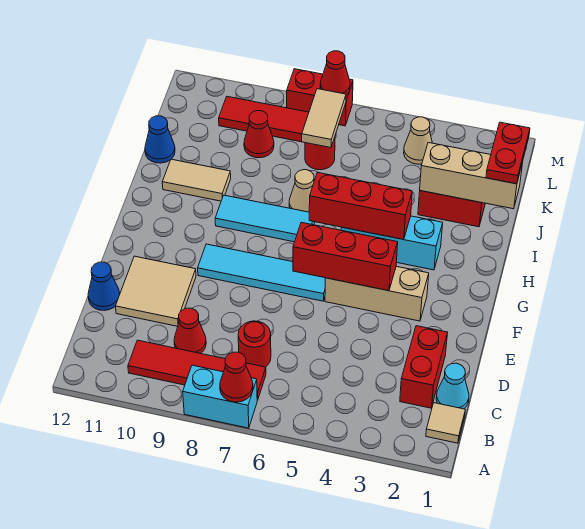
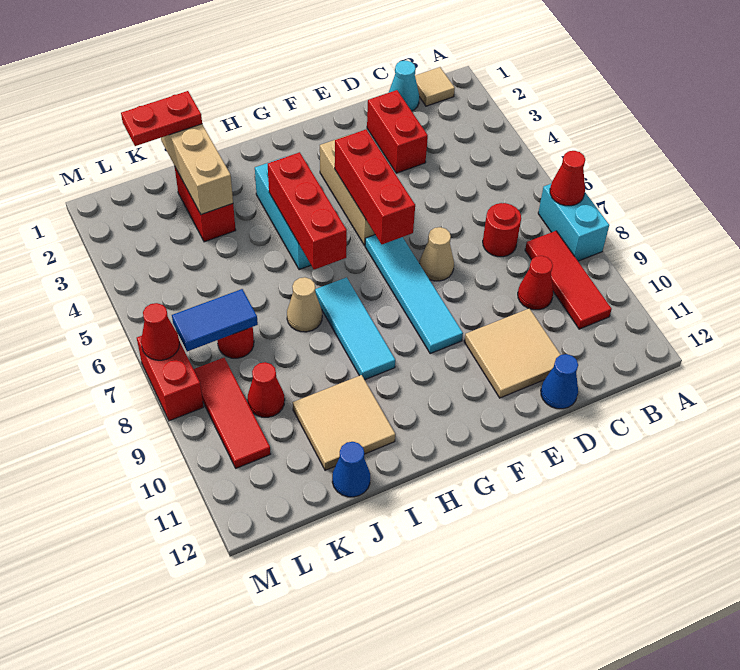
red 1x4 tile [128,340,266,400] -> red 1x3 tile [525,231,612,329]
red 1x2 brick [400,326,448,408] -> red 1x2 brick turned to [367,90,428,173]
tan 1x2 tile [162,159,231,201] -> tan 2x2 tile [293,375,395,470]
tan 1x2 tile [302,89,346,148] -> blue 1x2 tile [172,289,258,351]
tan 1x1 cone [404,117,432,164] -> tan 1x1 cone moved to [420,227,454,281]

